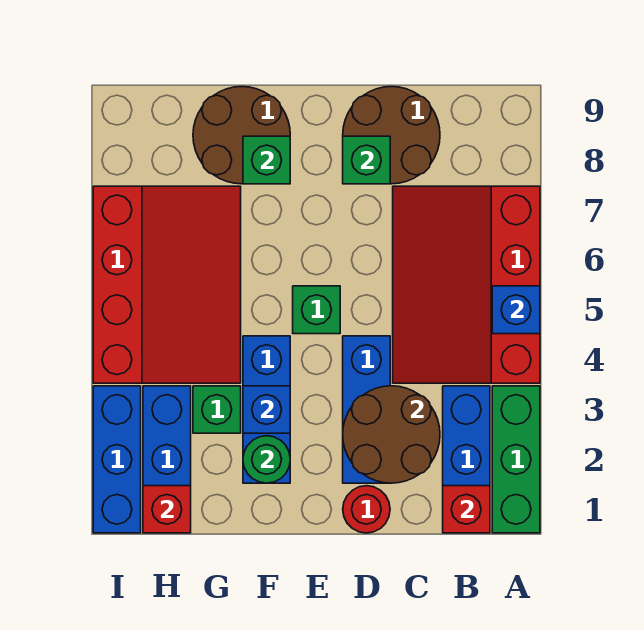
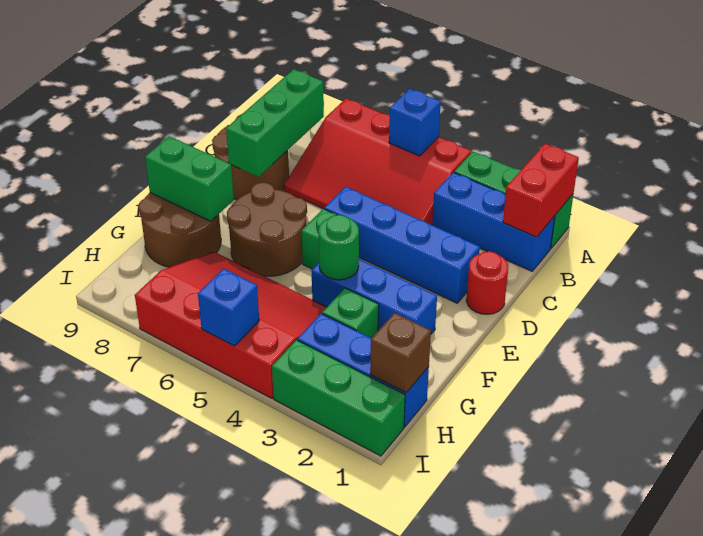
red 1x1 brick [443,486,490,533] -> red 1x2 brick [503,144,579,237]
brown 2x2 round brick [343,386,440,483] -> brown 2x2 round brick moved to [227,182,307,276]
blue 1x3 brick [343,336,390,483] -> blue 1x4 brick [324,187,480,303]
green 1x1 brick [343,136,390,184] -> green 1x3 brick [226,69,324,177]
green 1x1 round brick [243,436,290,483] -> green 1x1 round brick moved to [318,215,359,280]
blue 1x1 brick [243,386,290,433] -> blue 1x1 brick moved to [198,269,259,346]
green 1x1 brick [243,136,290,184] -> green 1x2 brick [145,136,234,221]
red 1x1 brick [143,486,191,533] -> brown 1x1 brick [370,313,431,393]
blue 1x3 brick [93,386,141,533] -> green 1x3 brick [272,340,405,456]

